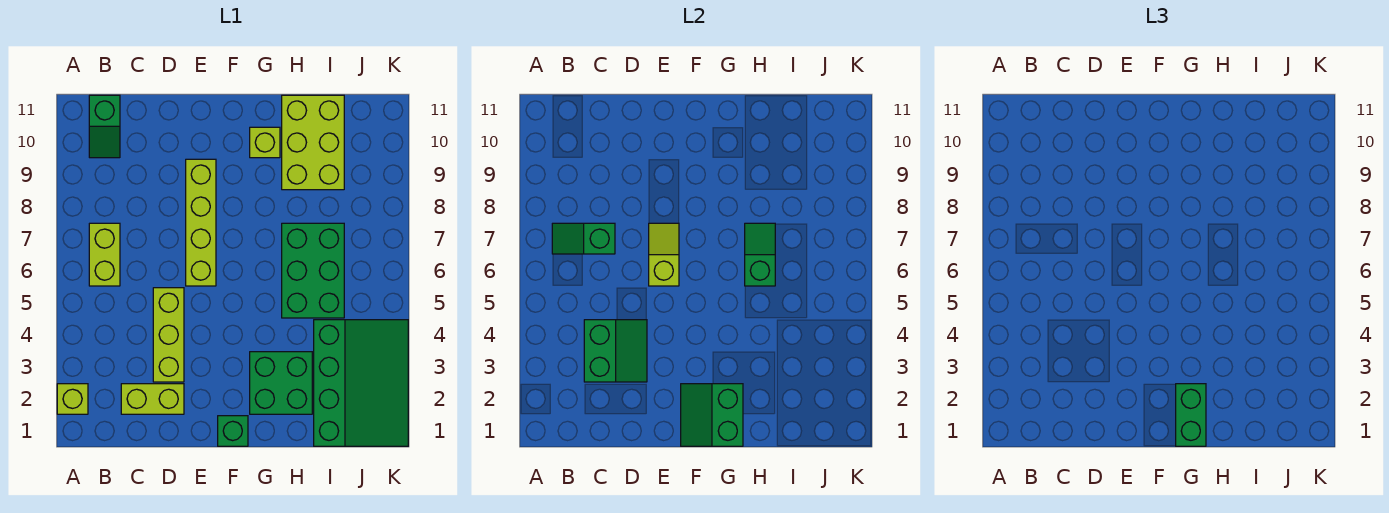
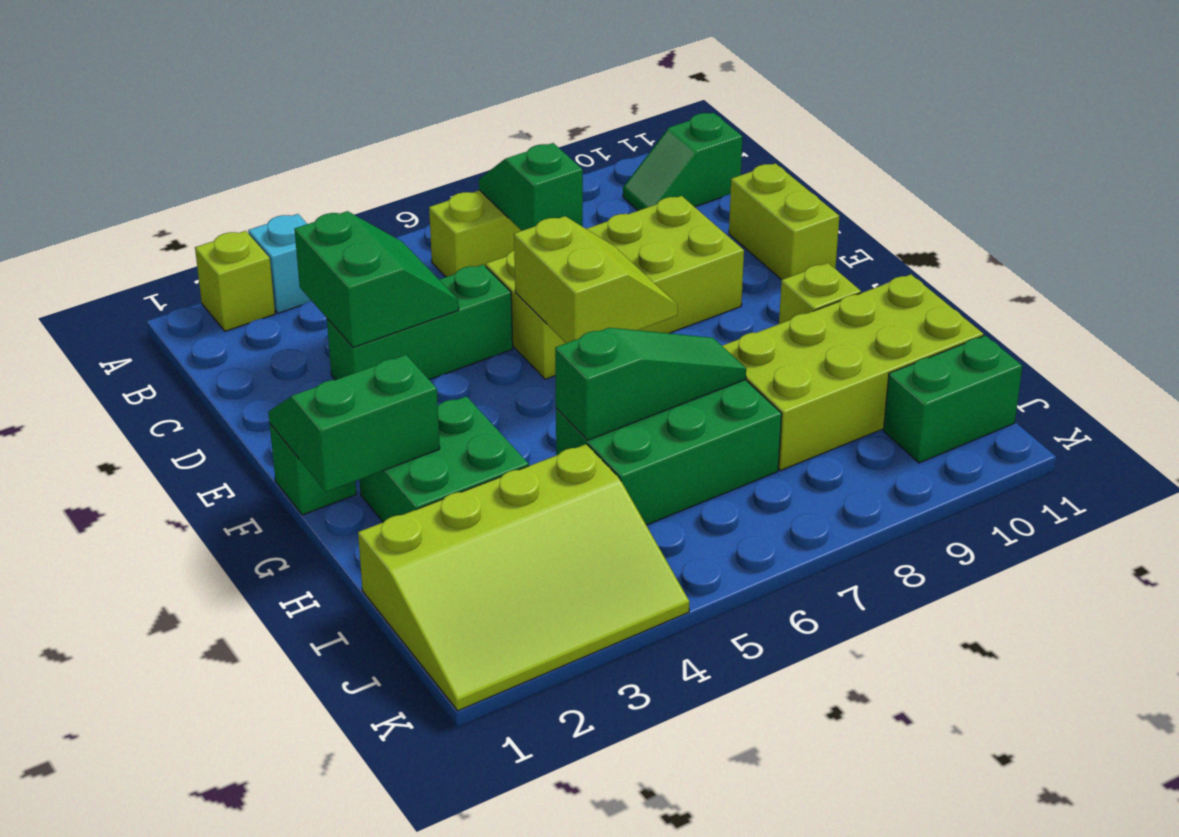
none -> cyan 1x1 brick [248,214,311,313]
lime 1x2 brick [121,384,184,414] -> lime 1x2 brick moved to [729,163,839,280]
green 2x2 slope [584,320,647,382] -> green 2x2 slope turned to [295,211,459,347]
lime 1x3 brick [153,288,184,382] -> green 1x3 brick [327,265,513,380]
lime 1x4 brick [186,159,216,286] -> lime 2x4 brick [486,196,744,379]
lime 1x2 slope [649,223,679,286] -> lime 2x2 slope [514,216,678,343]
green 1x2 brick [1176,384,1206,446] -> green 1x2 brick moved to [883,335,1022,463]
green 1x2 slope [745,223,775,286] -> green 1x3 slope [555,328,746,440]
lime 2x3 brick [282,95,344,190] -> lime 2x4 brick [722,274,983,470]
green 3x4 slope [314,320,408,446] -> lime 3x4 slope [358,444,690,711]

